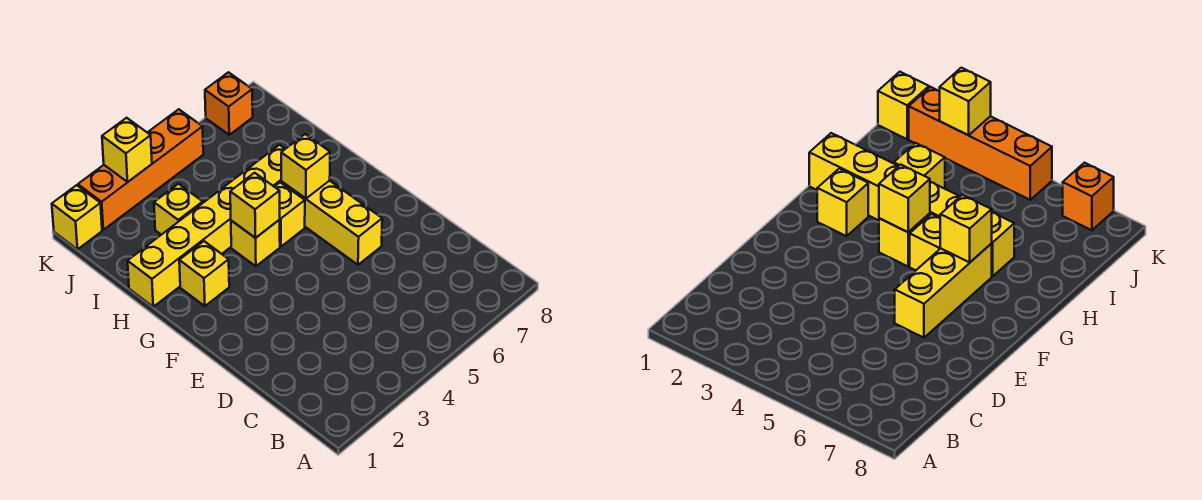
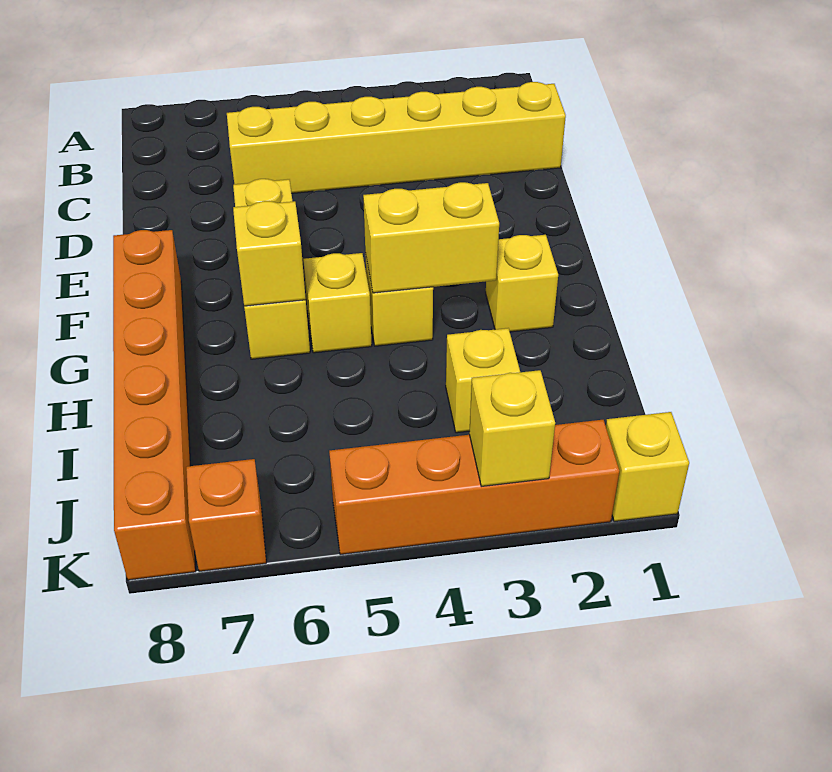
none -> orange 1x6 brick [113,230,196,580]
yellow 1x1 brick [230,173,280,238] -> yellow 1x2 brick [363,182,499,293]
yellow 1x6 brick [128,145,285,307] -> yellow 1x6 brick moved to [227,82,566,193]

